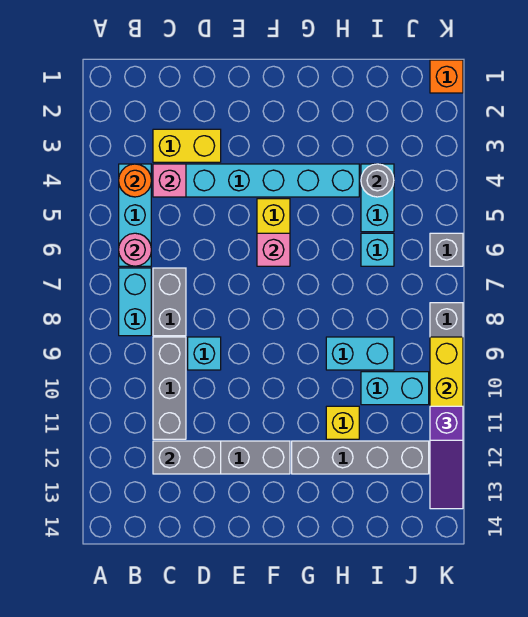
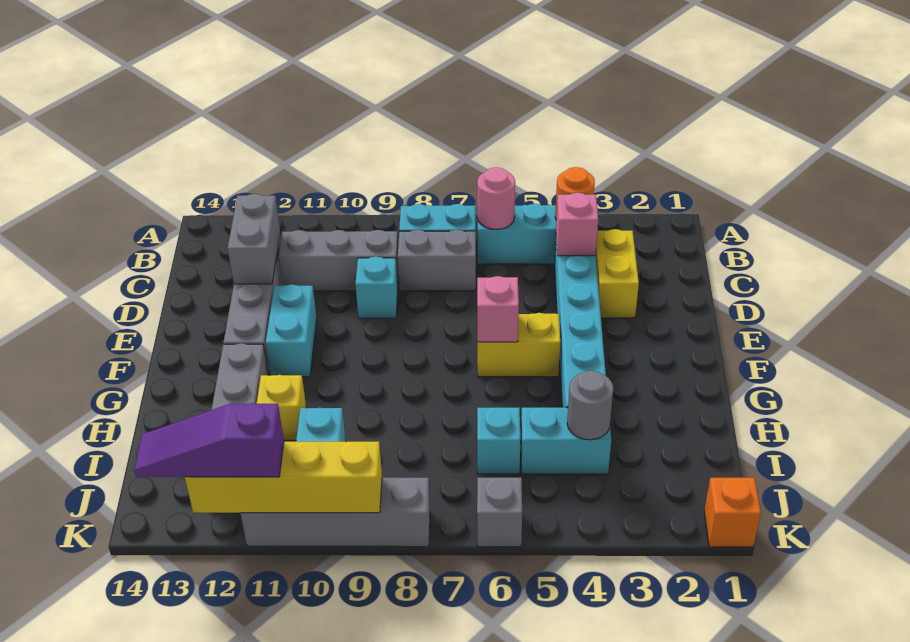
cyan 1x2 brick [326,337,394,370] -> cyan 1x2 brick moved to [266,284,317,377]

